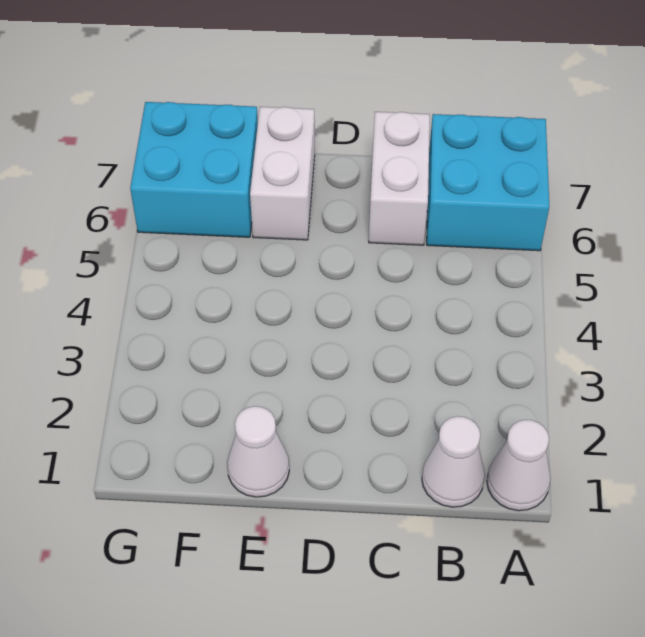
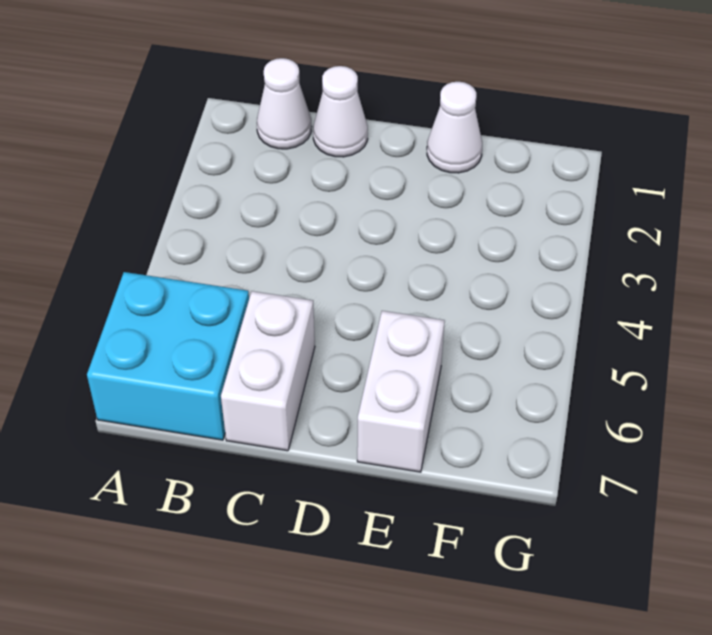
white 1x1 cone [487,420,551,511] -> white 1x1 cone moved to [313,66,368,157]
cyan 2x2 brick [130,102,258,237] -> none

